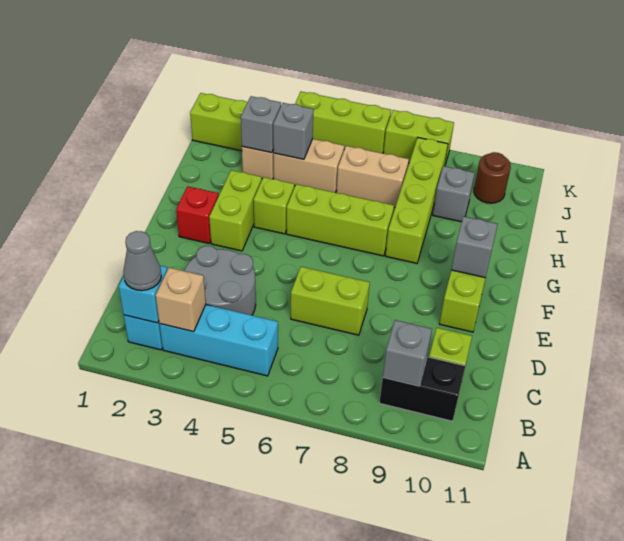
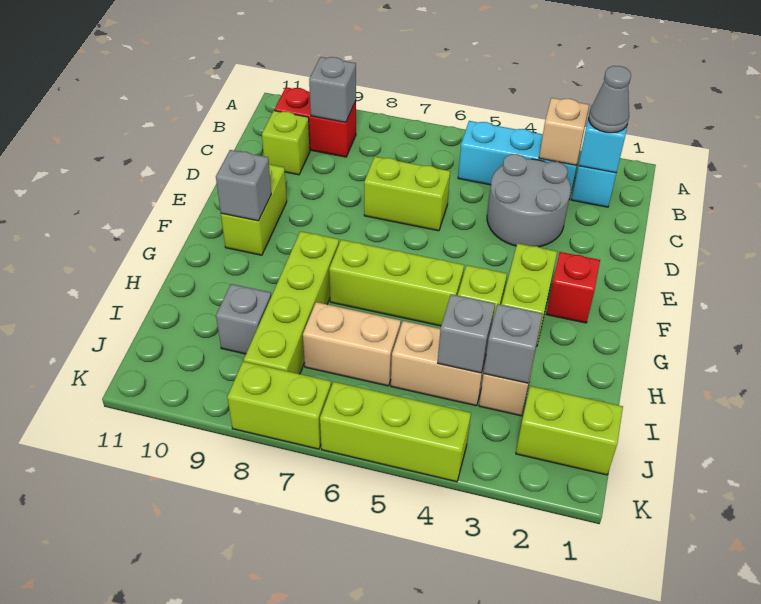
black 1x2 brick [379,357,465,421] -> red 1x2 brick [274,87,356,157]
brown 1x1 round brick [474,152,511,203] -> none

